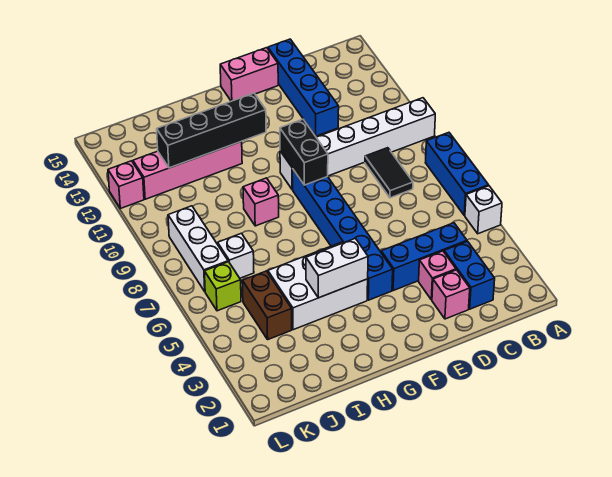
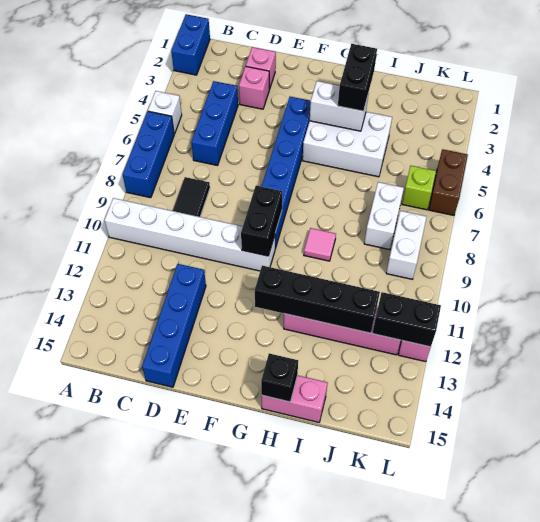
blue 1x2 brick [444,241,495,309] -> blue 1x2 brick moved to [171,14,210,75]
blue 1x3 brick [381,223,467,290] -> blue 1x3 brick turned to [191,81,238,166]
pink 1x2 brick [220,48,278,101] -> pink 1x2 brick moved to [261,375,328,422]
none -> black 1x2 brick [338,44,377,111]
pink 1x1 brick [243,178,279,226] -> pink 1x1 tile [304,228,336,261]
none -> black 1x1 brick [261,353,298,402]
brown 1x2 brick [242,271,292,339] -> brown 1x2 brick moved to [429,149,468,215]
white 1x1 brick [218,233,254,278] -> white 1x2 brick [364,182,404,250]
white 1x3 brick [168,206,228,291] -> white 1x2 brick [386,211,427,279]
none -> black 1x2 brick [372,292,441,347]

